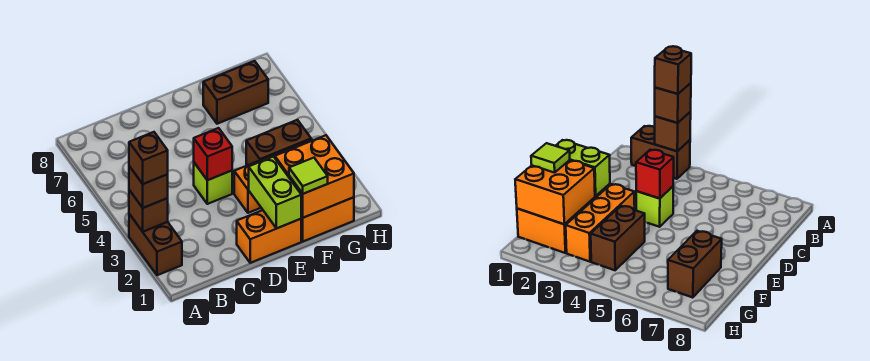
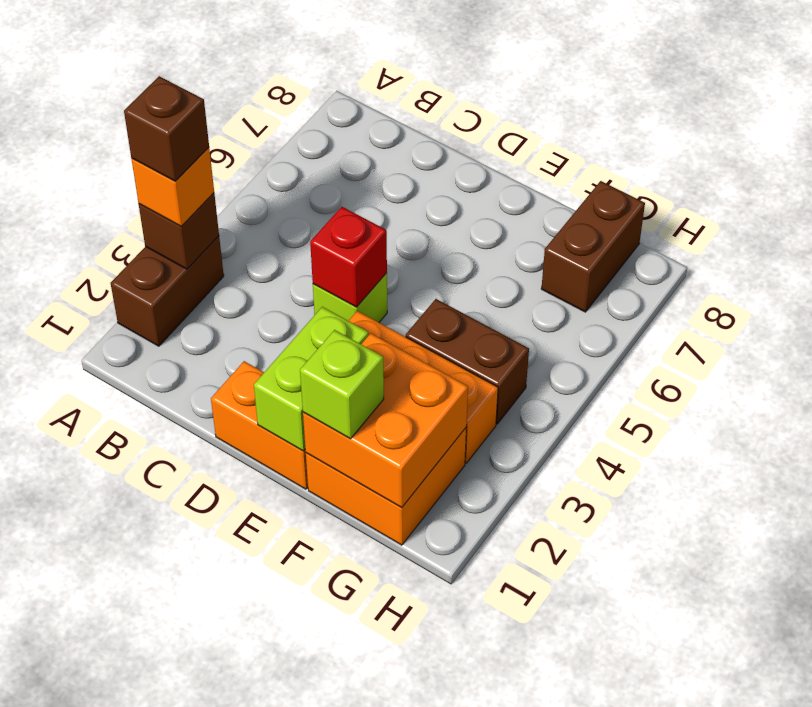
brown 1x1 brick [129,166,168,208] -> orange 1x1 brick [132,148,214,227]
lime 1x1 tile [289,158,328,194] -> lime 1x1 brick [300,330,384,439]
brown 1x2 brick [203,61,268,124] -> brown 1x2 brick turned to [541,181,645,312]

